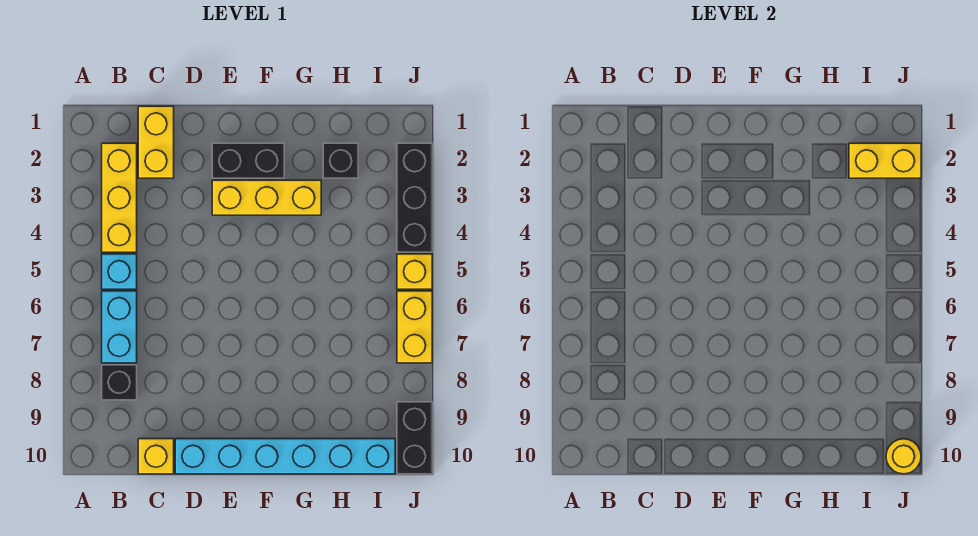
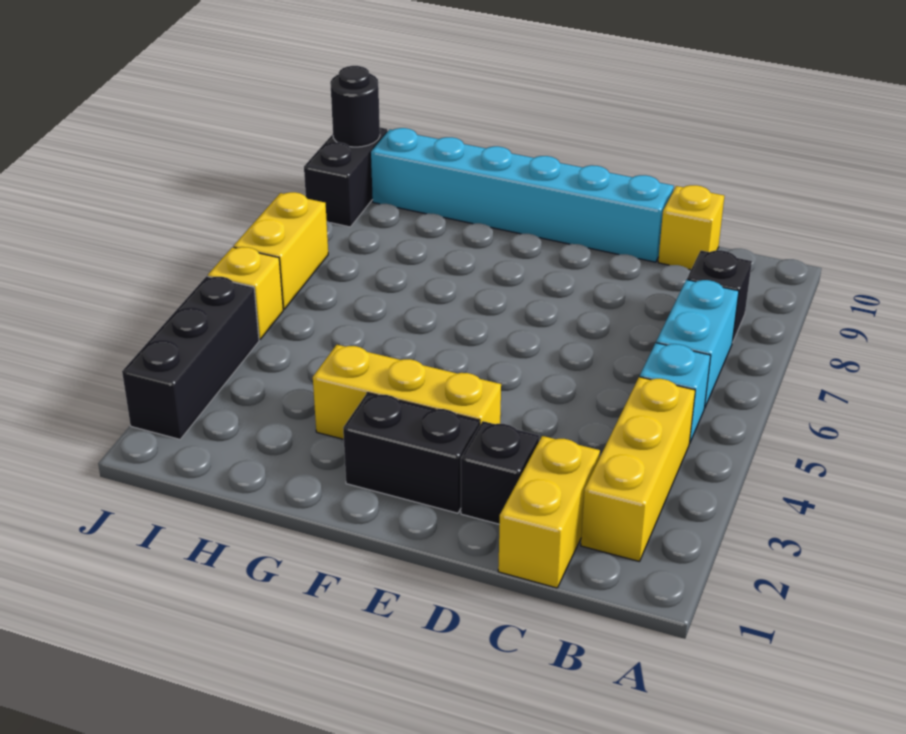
black 1x1 brick [323,143,358,178] -> black 1x1 brick moved to [461,421,539,524]
yellow 1x2 brick [849,143,921,178] -> none
yellow 1x1 round brick [886,439,921,474] -> black 1x1 round brick [330,66,380,147]

